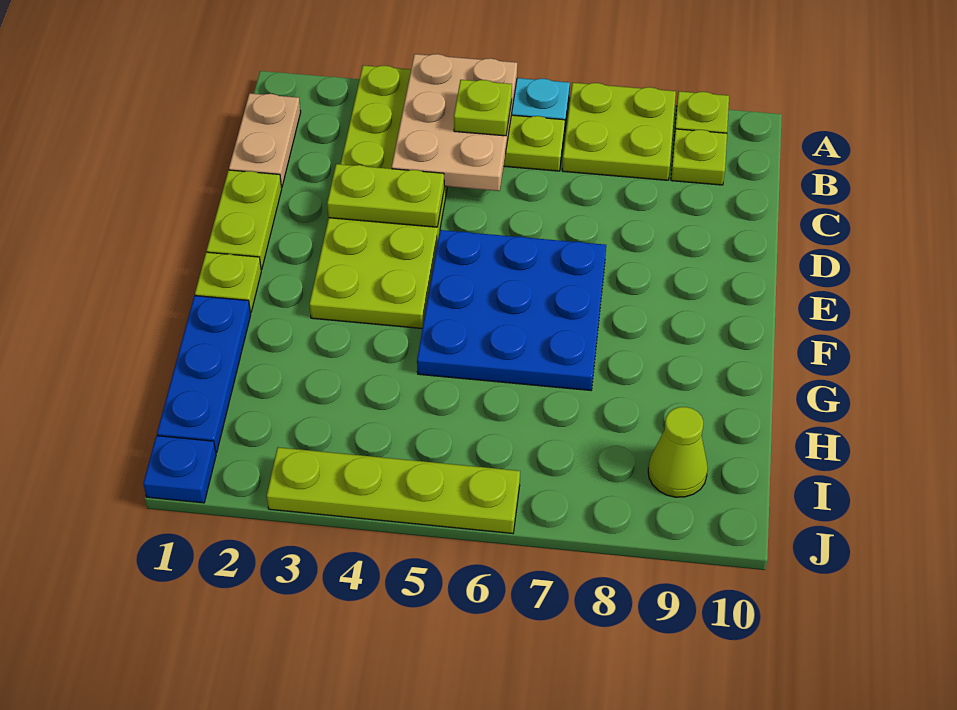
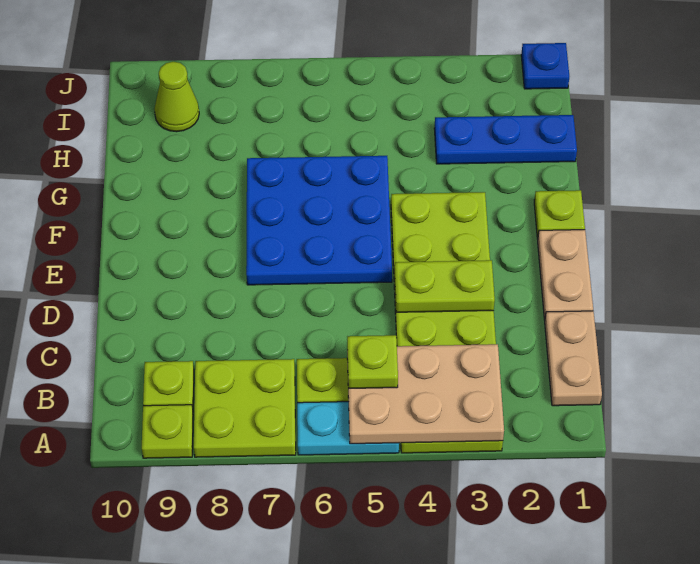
tan 2x3 plate [392,54,517,191] -> tan 2x3 plate turned to [347,344,504,444]
lime 1x2 plate [207,170,282,269] -> tan 1x2 plate [538,230,593,320]
blue 1x3 plate [157,296,251,453] -> blue 1x3 plate turned to [434,115,577,164]
lime 1x4 plate [267,447,520,533] -> none

